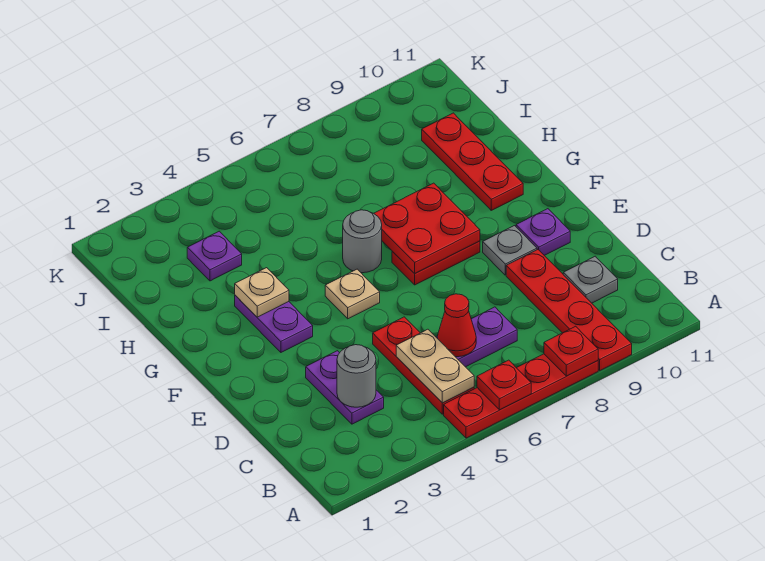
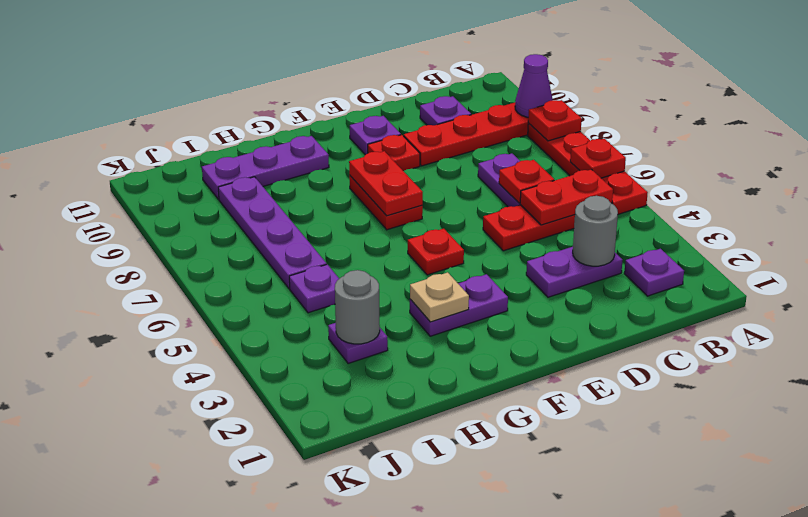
none -> purple 1x1 cone [515,54,553,117]
none -> purple 1x1 plate [624,249,684,296]
tan 1x2 plate [396,329,474,403] -> red 1x2 plate [520,169,613,225]
red 1x1 cone [437,294,476,357] -> red 1x1 plate [499,160,554,203]
grey 1x1 plate [563,256,618,303] -> purple 1x1 plate [420,96,471,125]
grey 1x1 plate [483,226,537,275] -> red 1x1 plate [368,135,420,171]
tan 1x1 plate [325,269,380,319] -> red 1x1 plate [408,229,464,275]
red 2x2 plate [374,183,480,274] -> red 1x2 plate [349,151,423,216]
grey 1x1 round brick [343,210,382,273] -> grey 1x1 round brick moved to [335,270,380,344]
red 1x3 plate [422,113,523,210] -> purple 1x3 plate [202,136,329,199]
none -> purple 1x1 plate [289,264,339,313]
none -> purple 1x4 plate [218,177,327,289]

